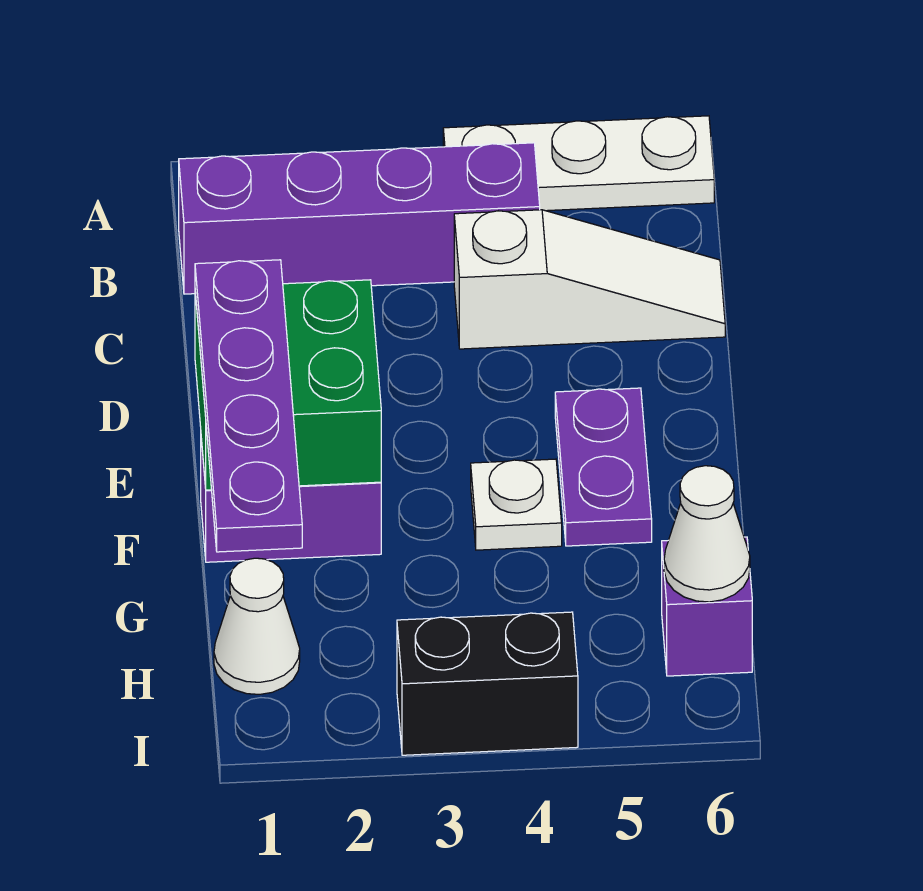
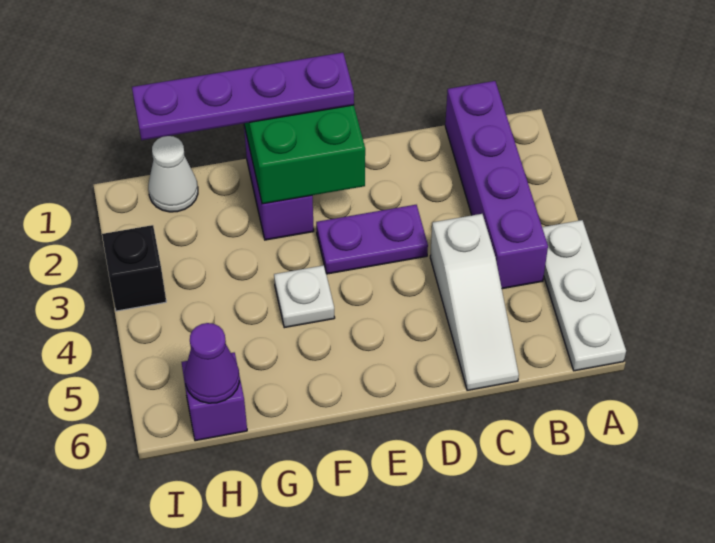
purple 1x2 plate [555,388,652,546] -> purple 1x2 plate moved to [316,205,428,274]
white 1x1 cone [664,466,750,602] -> purple 1x1 cone [185,323,239,403]
black 1x2 brick [397,612,578,755] -> black 1x1 brick [102,225,166,311]

